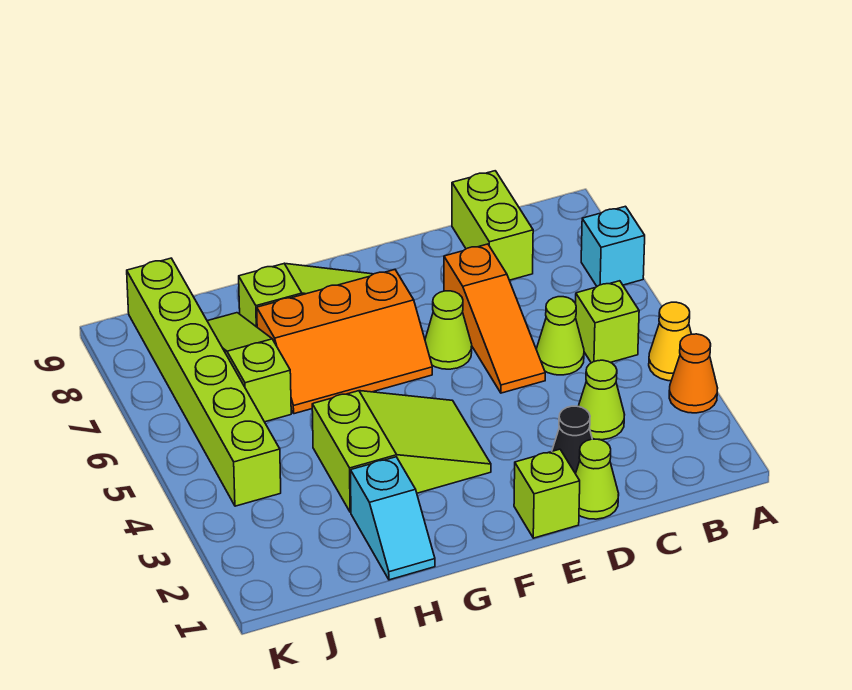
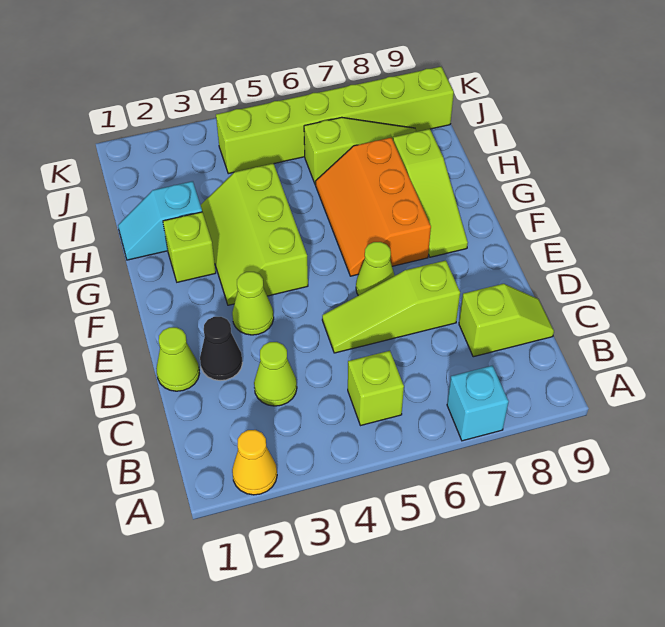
orange 1x1 cone [669,334,718,413] -> none
yellow 1x1 cone [649,302,691,381] -> yellow 1x1 cone moved to [232,430,277,495]
lime 1x1 cone [537,297,584,375] -> lime 1x1 cone moved to [232,272,274,335]
lime 1x2 brick [452,171,533,280] -> lime 1x2 slope [459,284,554,357]
orange 1x3 slope [444,244,545,393] -> lime 1x3 slope [322,260,460,353]
lime 1x1 brick [514,449,580,538] -> lime 1x1 brick moved to [163,212,216,282]
lime 2x3 slope [312,391,491,512] -> lime 2x3 slope turned to [201,164,308,305]

